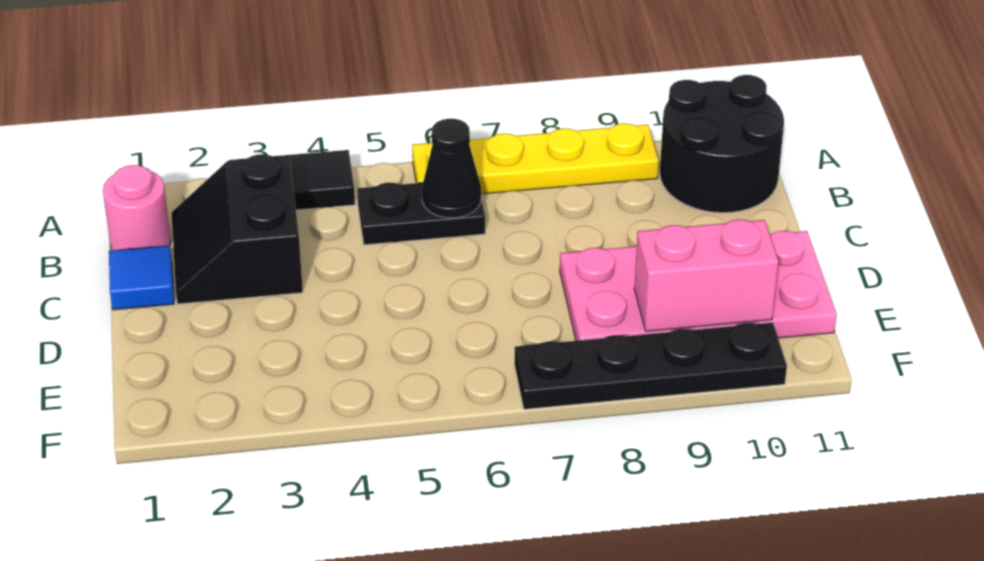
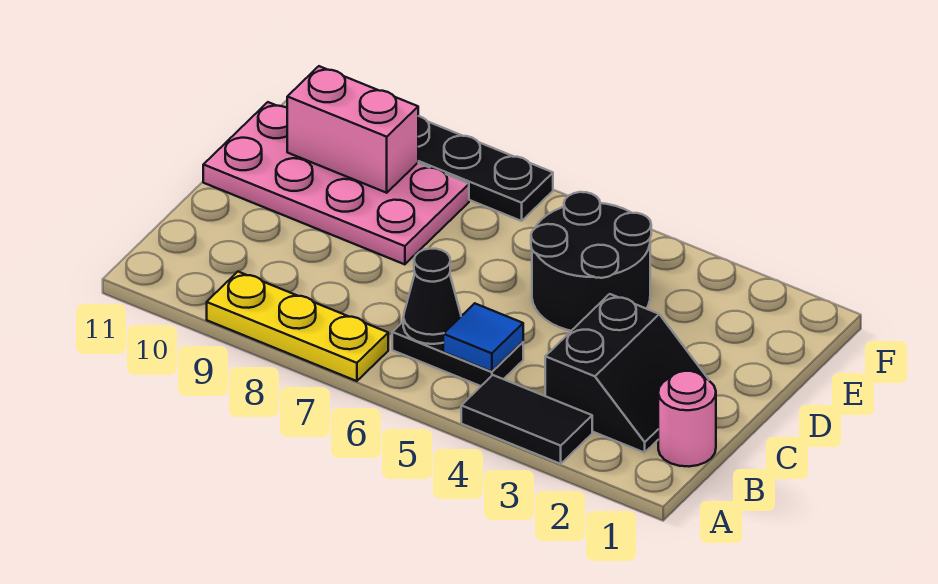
yellow 1x4 plate [412,123,659,194] -> yellow 1x3 plate [207,272,388,381]
black 2x2 round brick [660,75,784,213] -> black 2x2 round brick moved to [531,192,651,331]
blue 1x1 tile [109,246,174,310] -> blue 1x1 tile moved to [443,303,523,372]

